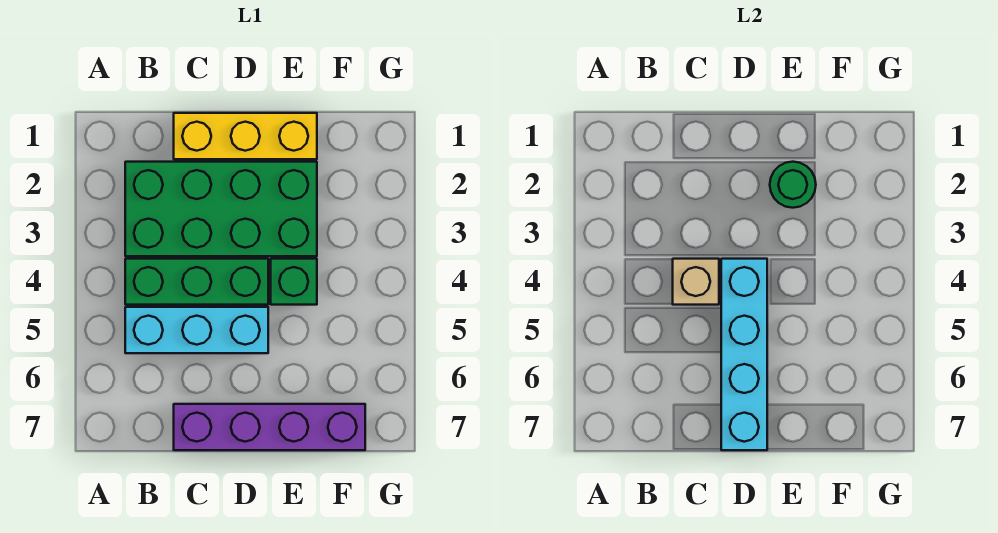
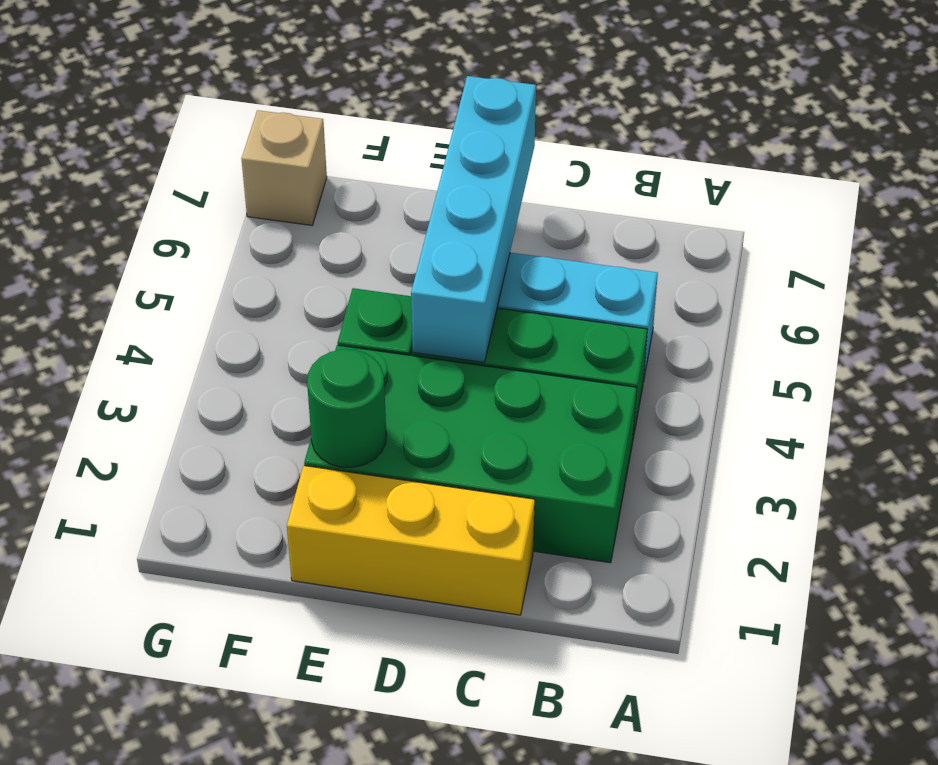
tan 1x1 brick [673,259,719,305] -> tan 1x1 brick moved to [242,110,327,225]
purple 1x4 brick [174,404,365,450] -> none

